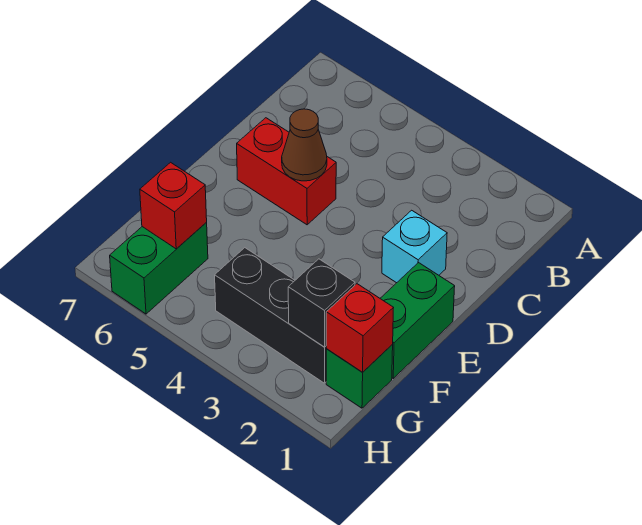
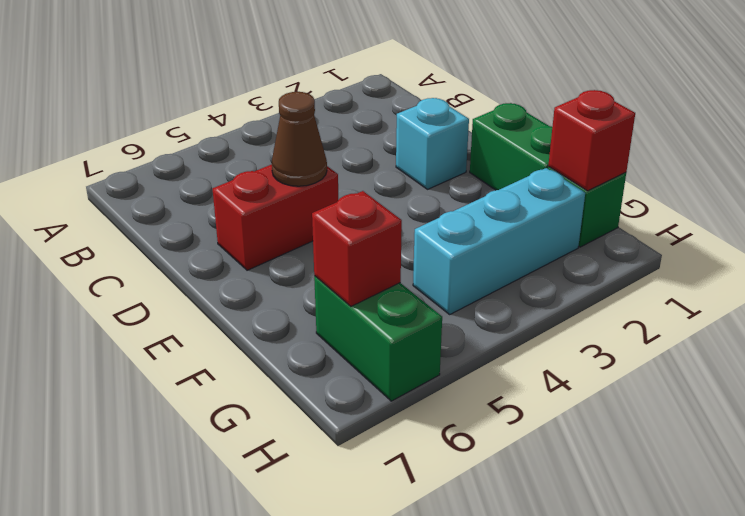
black 1x3 brick [215,248,326,383] -> cyan 1x3 brick [413,168,585,314]
black 1x1 brick [288,259,355,347] -> none

